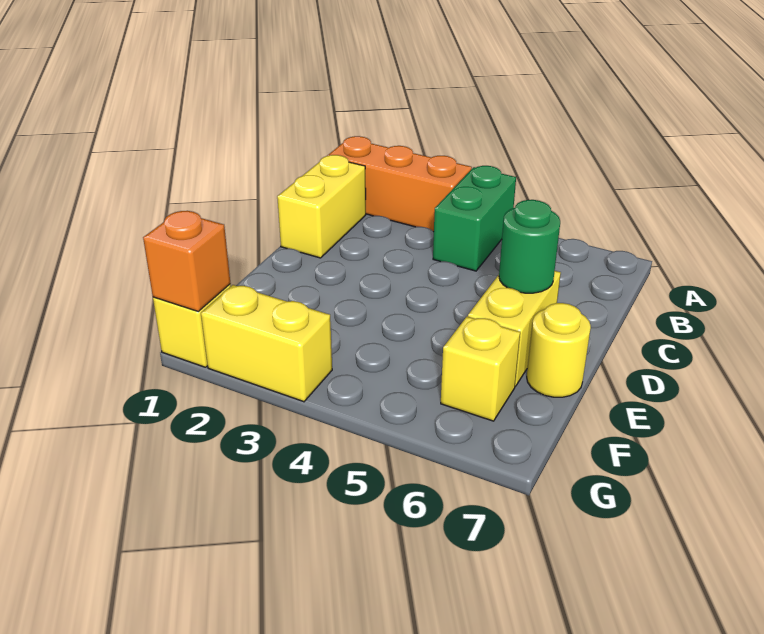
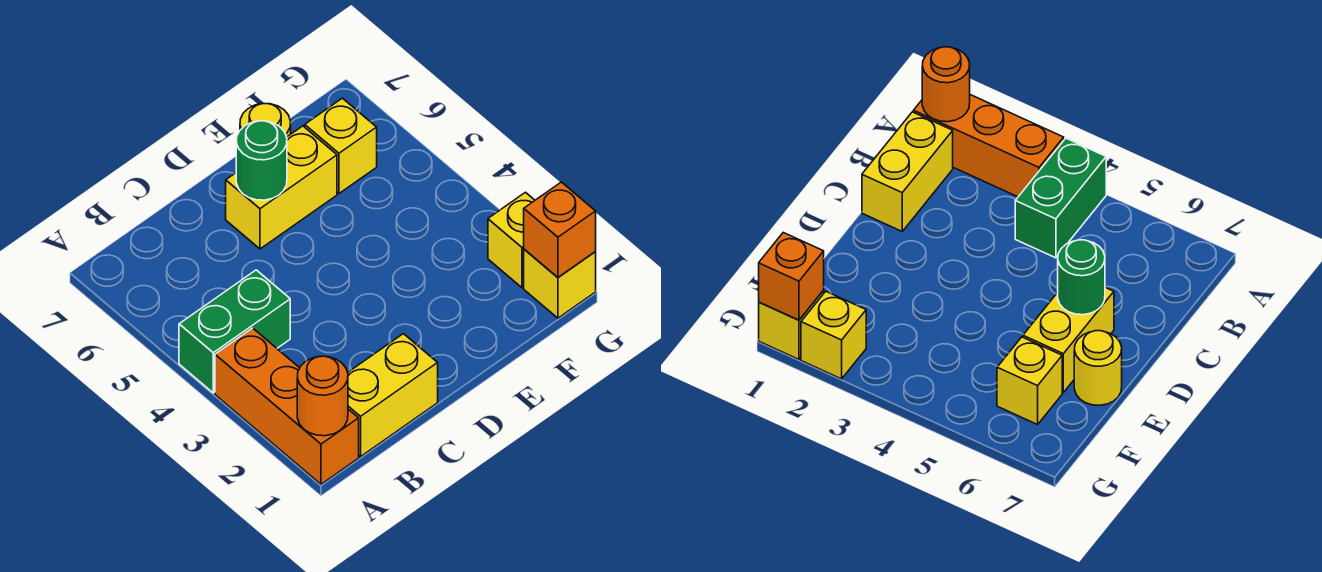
none -> orange 1x1 round brick [297,356,348,436]
yellow 1x2 brick [201,285,332,402] -> yellow 1x1 brick [488,192,535,288]

